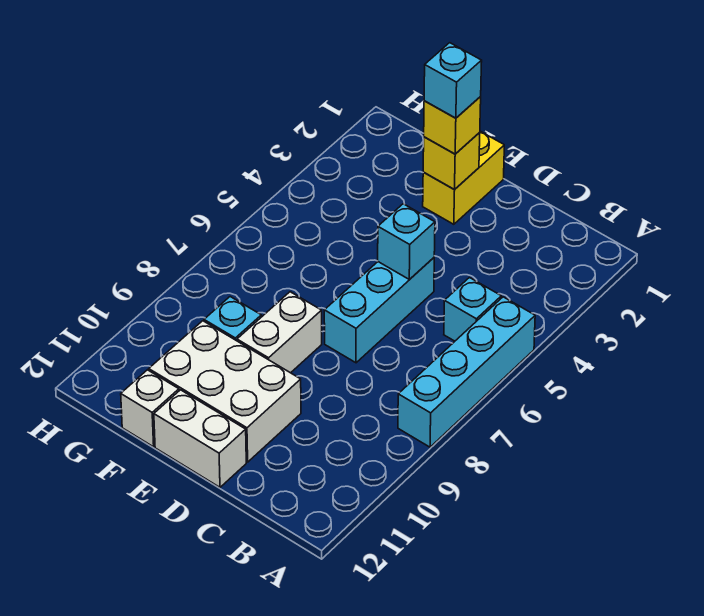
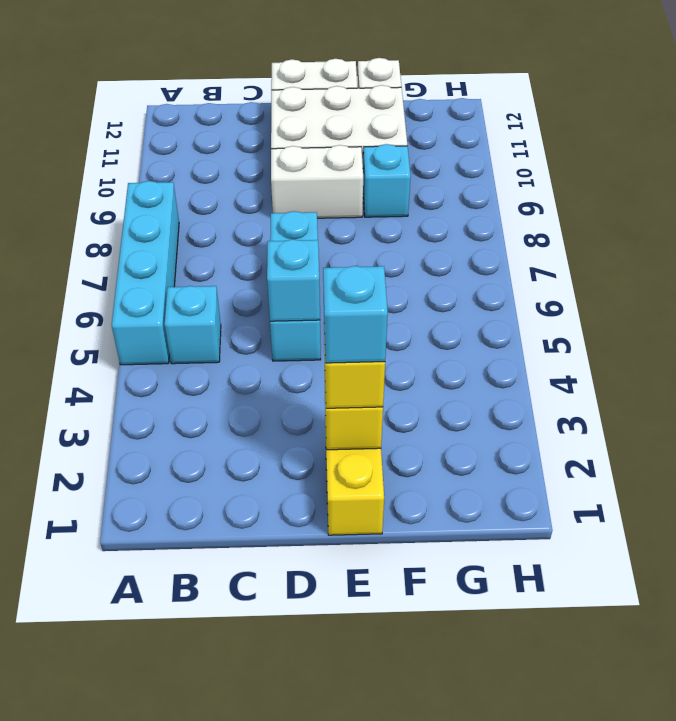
white 1x2 brick [237,292,322,373] -> white 1x2 brick turned to [271,145,363,218]

